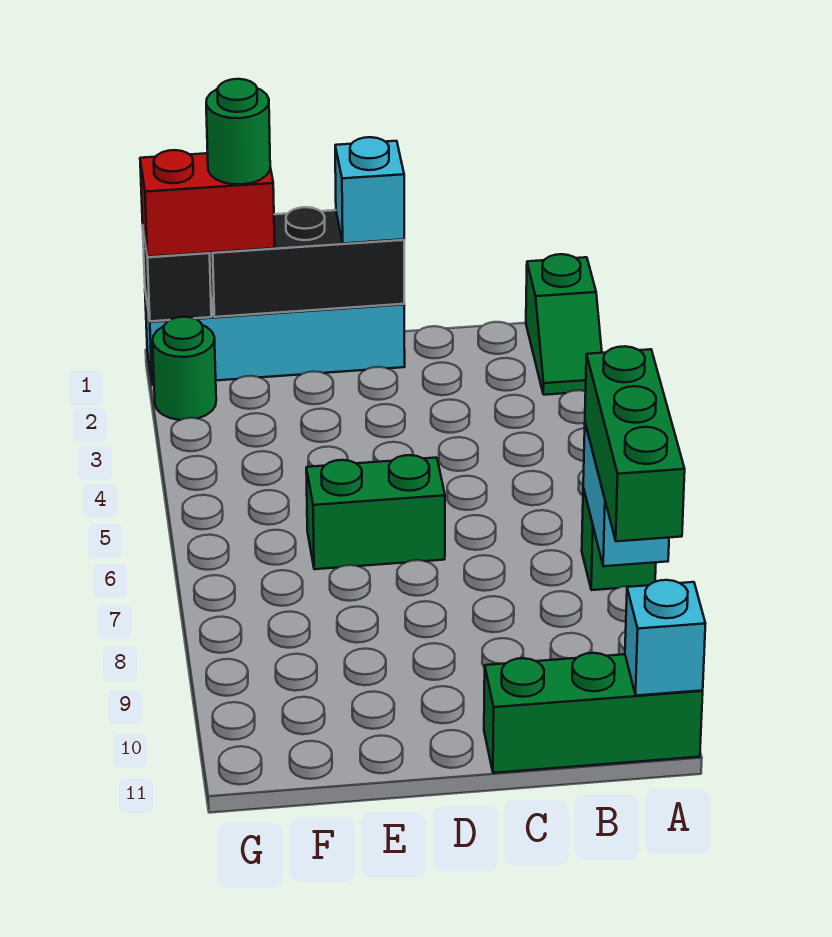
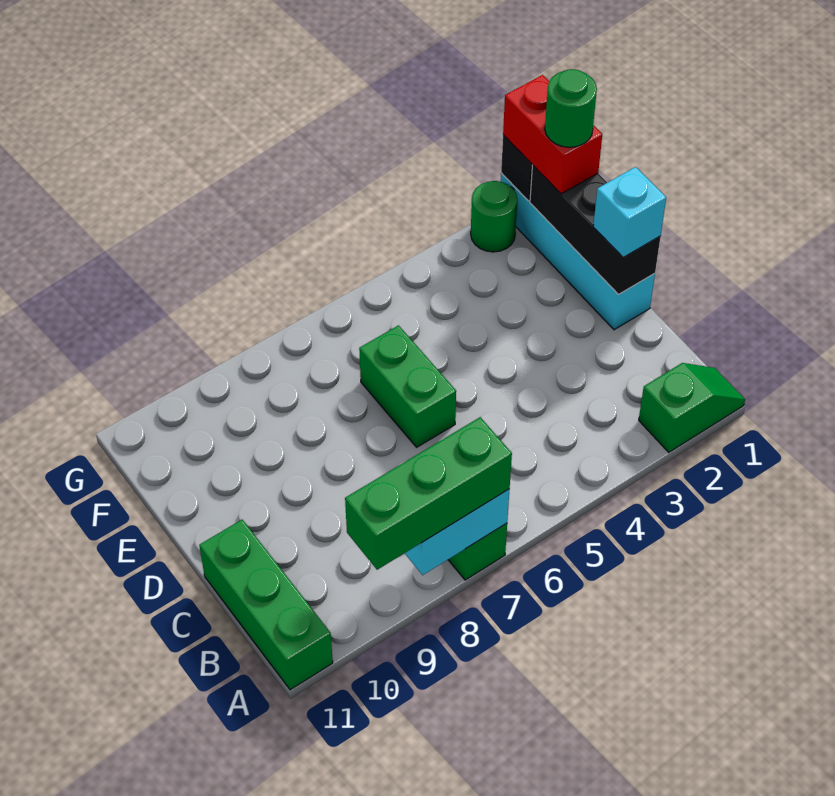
green 1x2 slope [526,254,602,395] -> green 1x2 slope turned to [639,363,745,452]
cyan 1x1 brick [625,580,705,696] -> none

